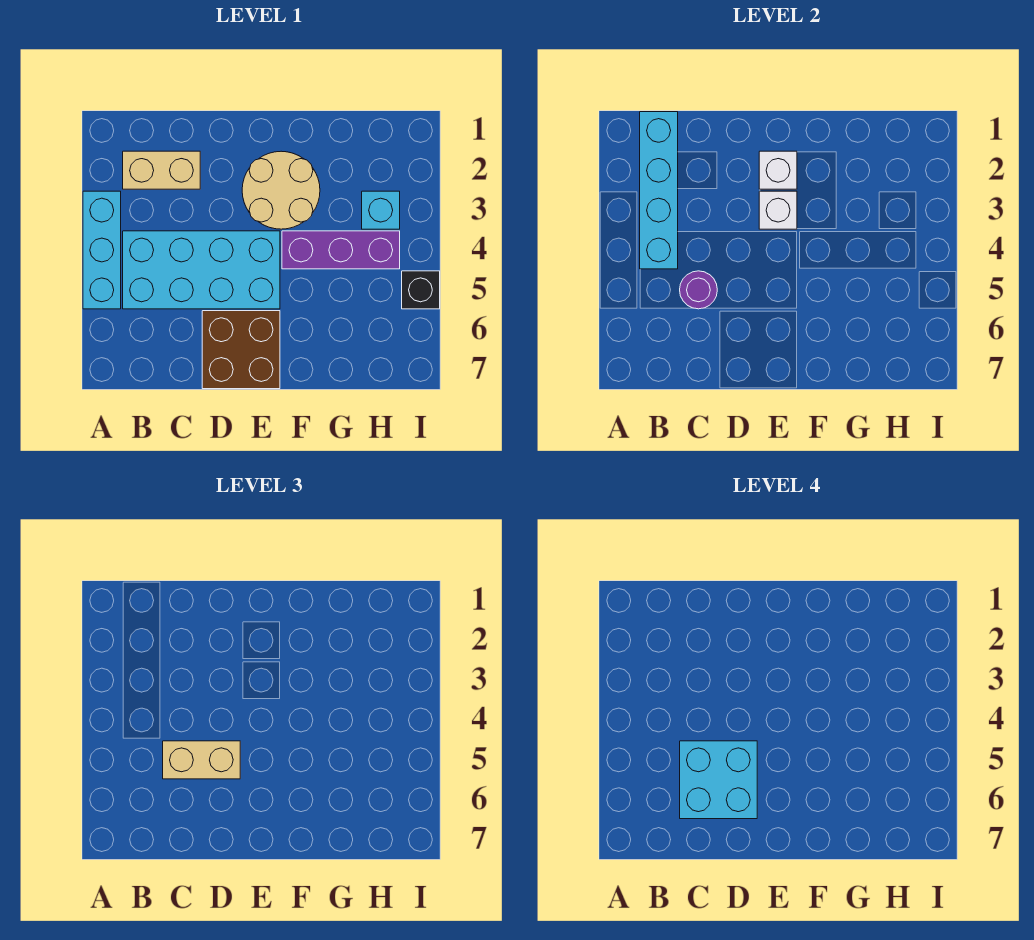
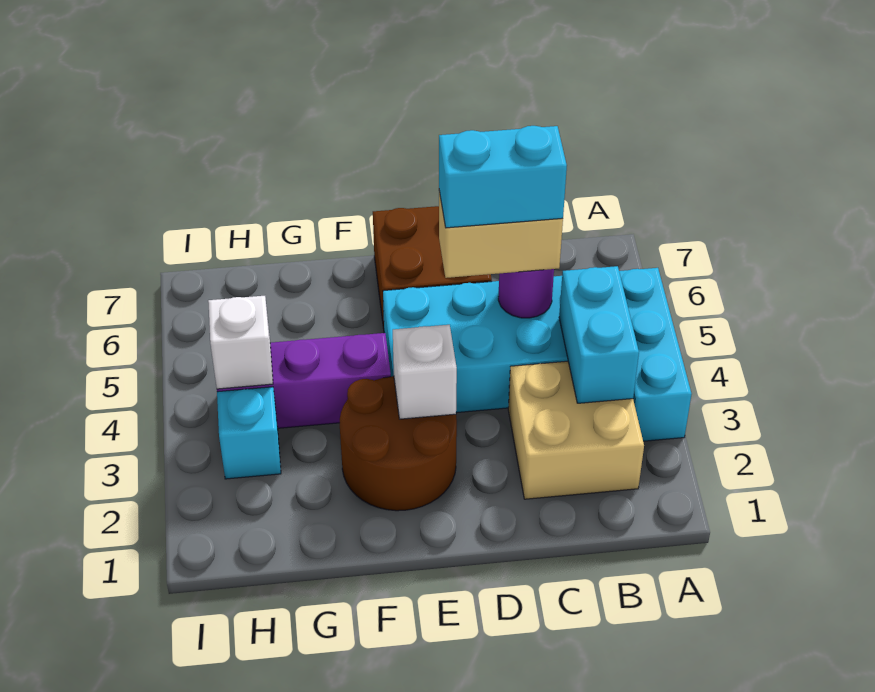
cyan 1x4 brick [640,112,678,269] -> cyan 1x2 brick [559,266,639,403]
tan 1x2 brick [123,151,200,189] -> tan 2x2 brick [508,361,644,499]
cyan 2x2 brick [680,741,757,819] -> cyan 1x2 brick [439,126,567,228]
tan 2x2 round brick [242,151,320,229] -> brown 2x2 round brick [340,376,457,511]
white 1x1 brick [759,151,797,189] -> white 1x1 brick moved to [208,296,273,389]
black 1x1 brick [402,271,440,309] -> none

